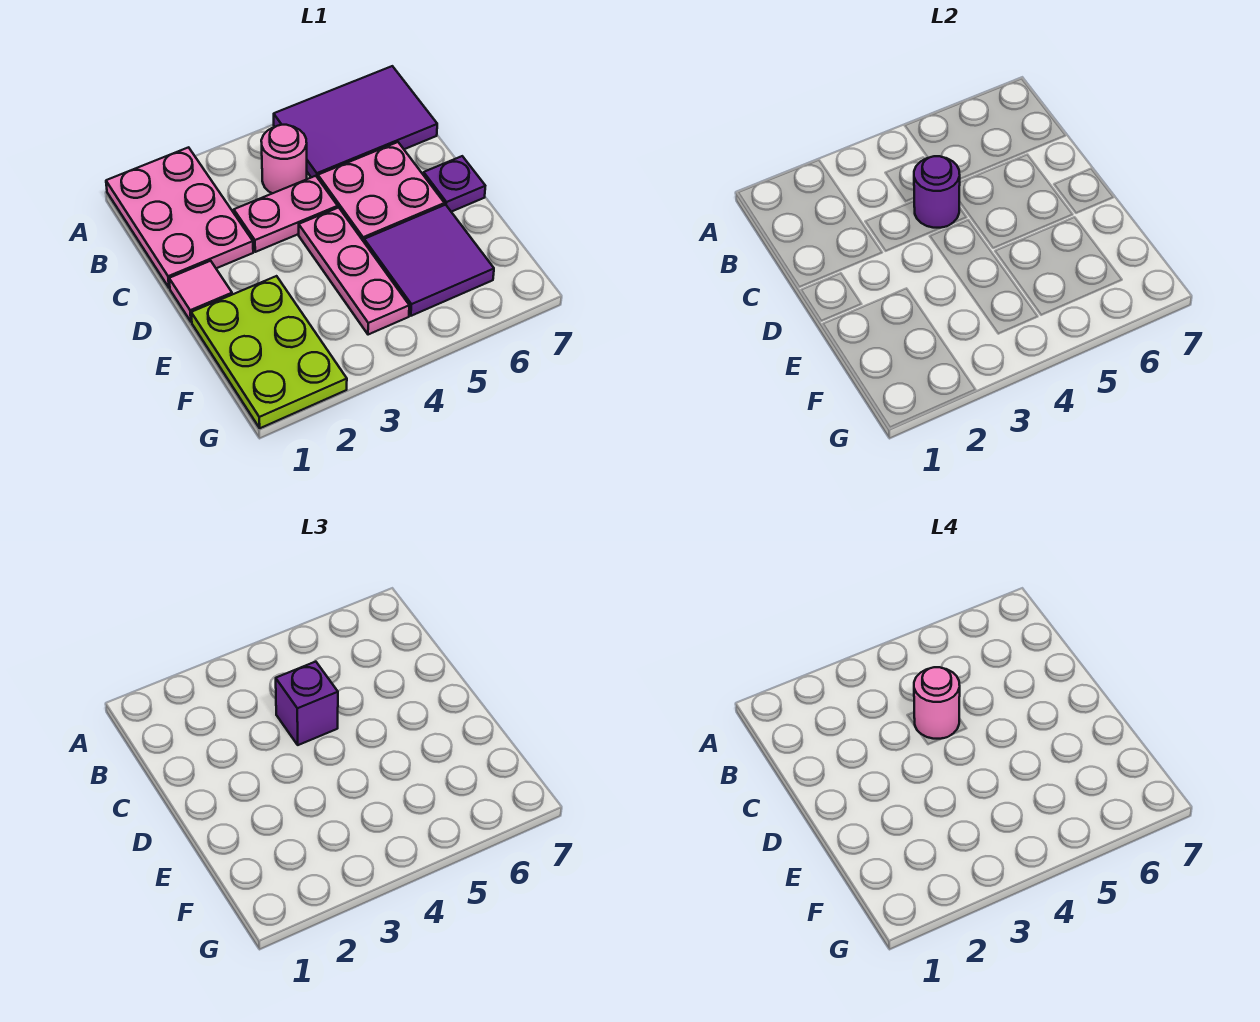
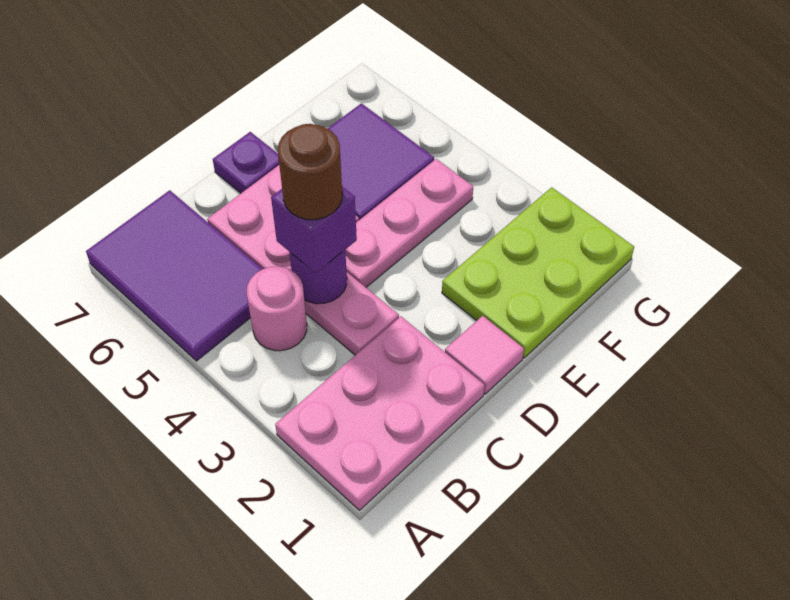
pink 1x1 round brick [914,667,960,739] -> brown 1x1 round brick [278,124,342,220]

